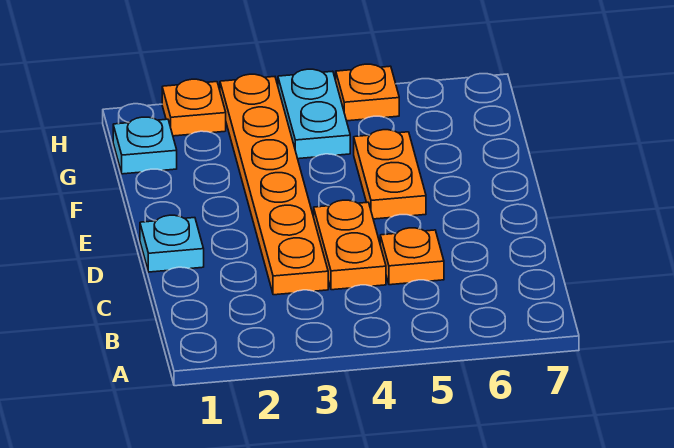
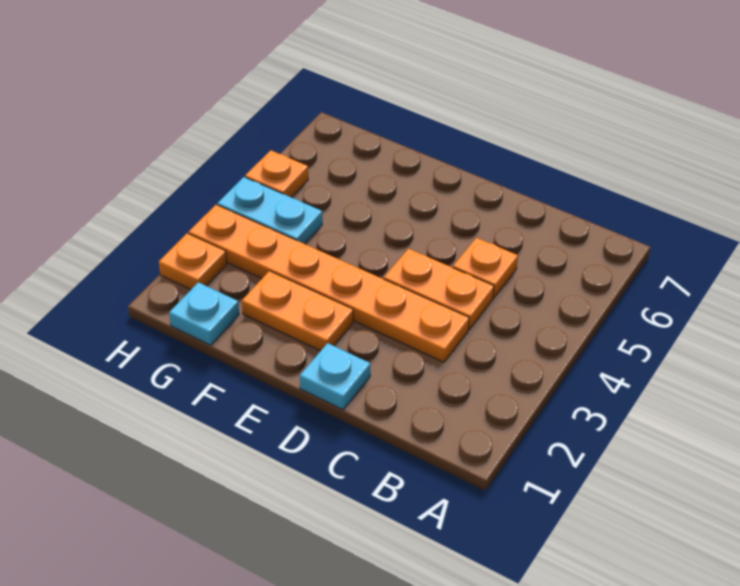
orange 1x2 plate [354,130,426,219] -> orange 1x2 plate moved to [242,271,353,351]

